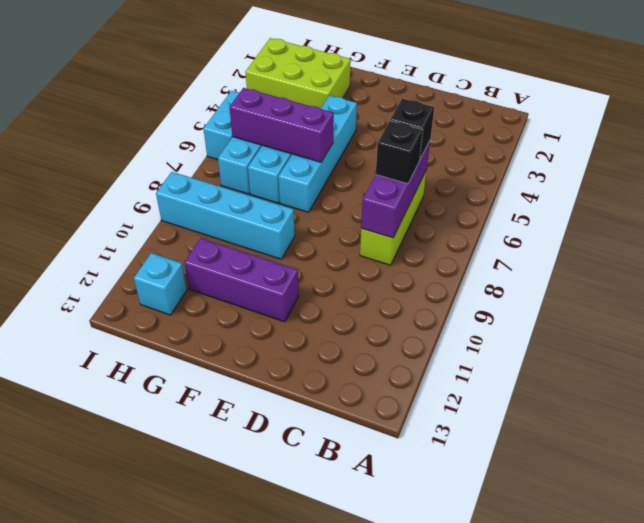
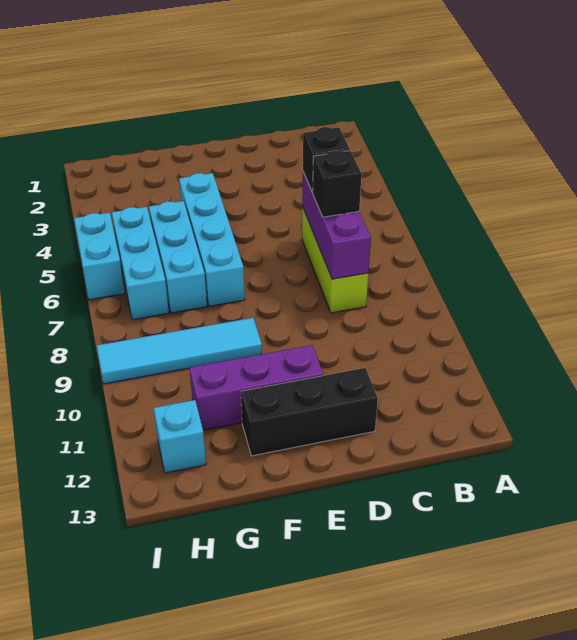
none -> black 1x3 brick [241,368,378,456]
purple 1x3 brick [229,88,334,162] -> none
cyan 1x4 brick [156,172,295,259] -> cyan 1x4 tile [97,318,262,384]
lime 2x3 brick [245,38,351,109] -> none

